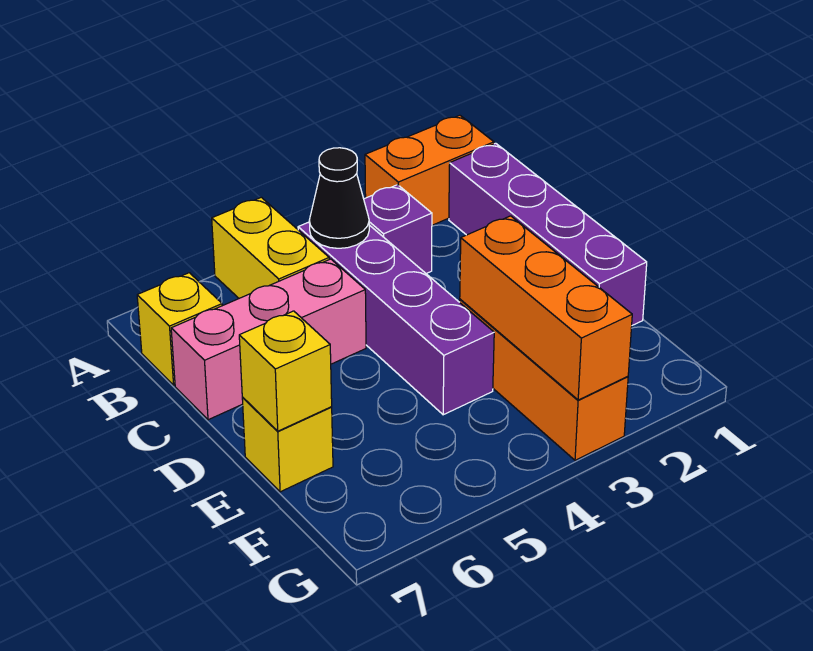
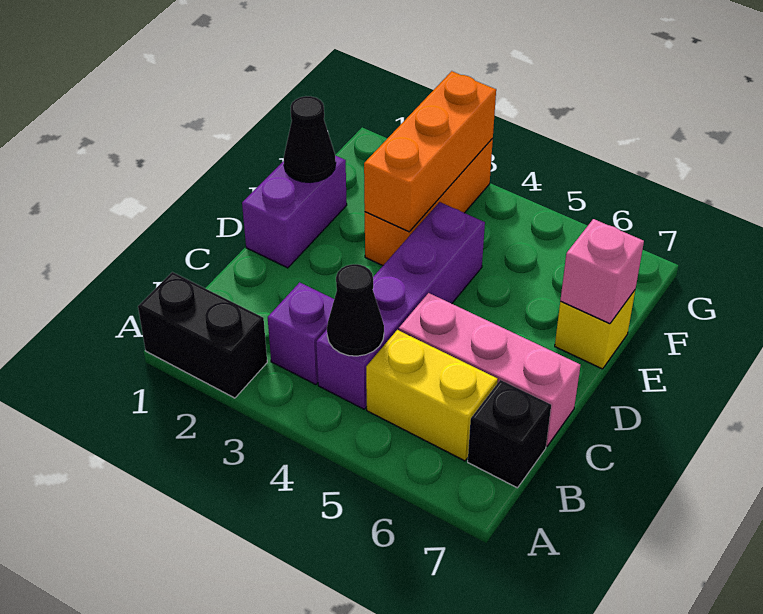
orange 1x2 brick [365,115,494,225] -> black 1x2 brick [138,272,267,398]
yellow 1x2 brick [212,197,329,298] -> yellow 1x2 brick turned to [366,330,498,461]
purple 1x4 brick [449,143,647,325] -> purple 1x2 brick [242,156,347,268]
yellow 1x1 brick [137,273,222,385] -> black 1x1 brick [468,380,551,488]
none -> black 1x1 cone [284,96,336,183]
yellow 1x1 brick [239,311,332,431] -> pink 1x1 brick [560,219,644,324]

